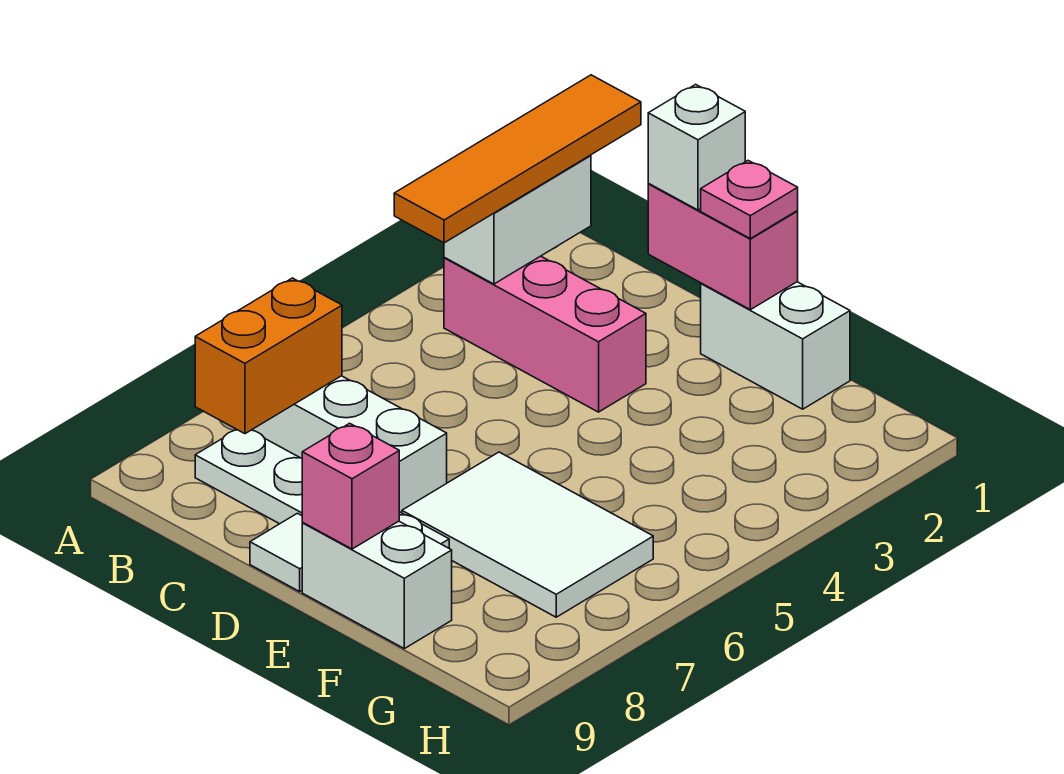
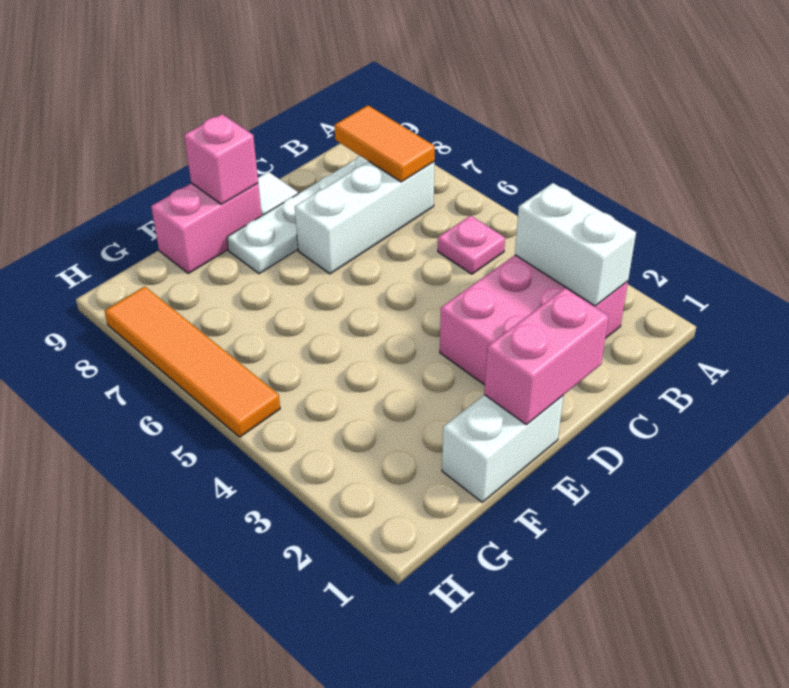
orange 1x4 tile [394,75,641,243] -> orange 1x4 tile moved to [105,286,280,437]
pink 1x3 brick [444,256,646,412] -> pink 2x3 brick [440,255,628,385]
orange 1x2 brick [195,278,342,434] -> orange 1x2 tile [334,105,435,182]
white 1x1 brick [648,84,745,210] -> none
pink 1x1 plate [701,161,798,239] -> pink 1x1 plate moved to [438,216,505,274]
white 2x3 tile [402,452,653,617] -> none
white 1x2 brick [302,521,452,649] -> pink 1x2 brick [151,183,262,273]

